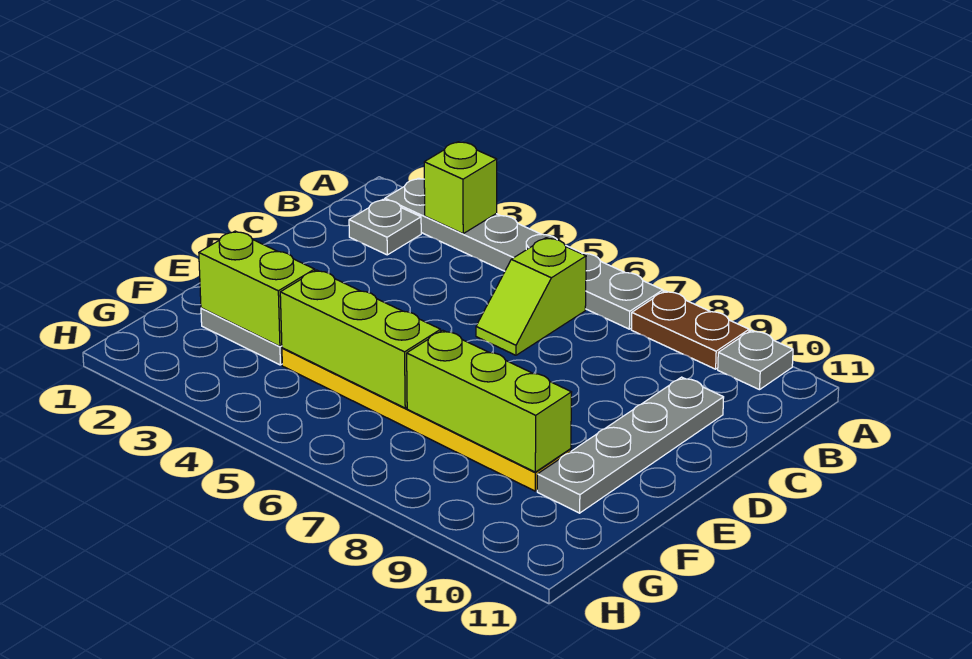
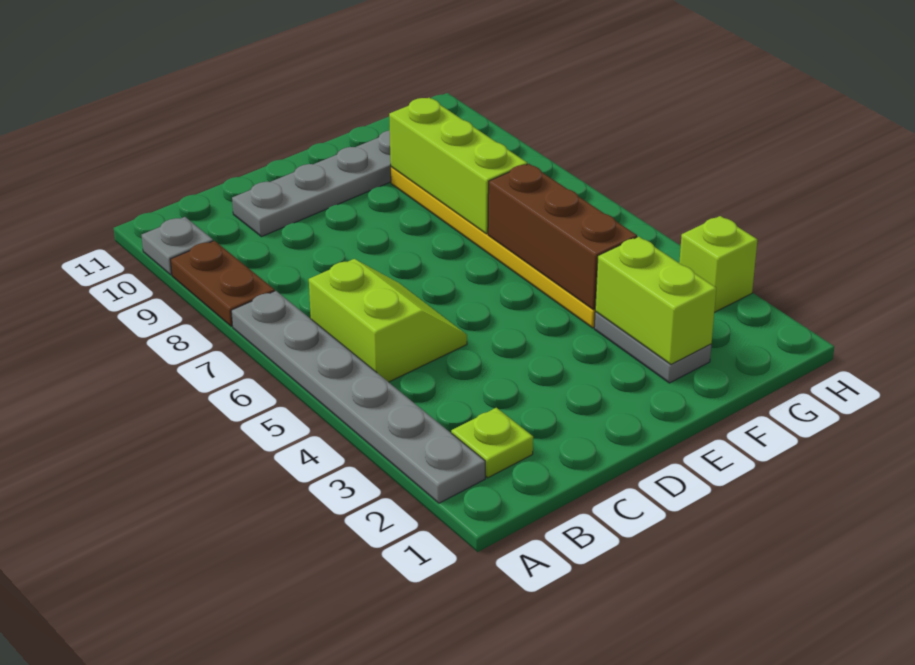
lime 1x1 brick [424,142,497,234] -> lime 1x1 brick moved to [679,216,757,313]
grey 1x1 plate [349,199,421,255] -> lime 1x1 plate [451,408,533,478]
lime 1x2 slope [476,238,586,355] -> lime 2x2 slope [309,259,467,382]
lime 1x3 brick [280,270,441,408] -> brown 1x3 brick [488,164,637,310]

